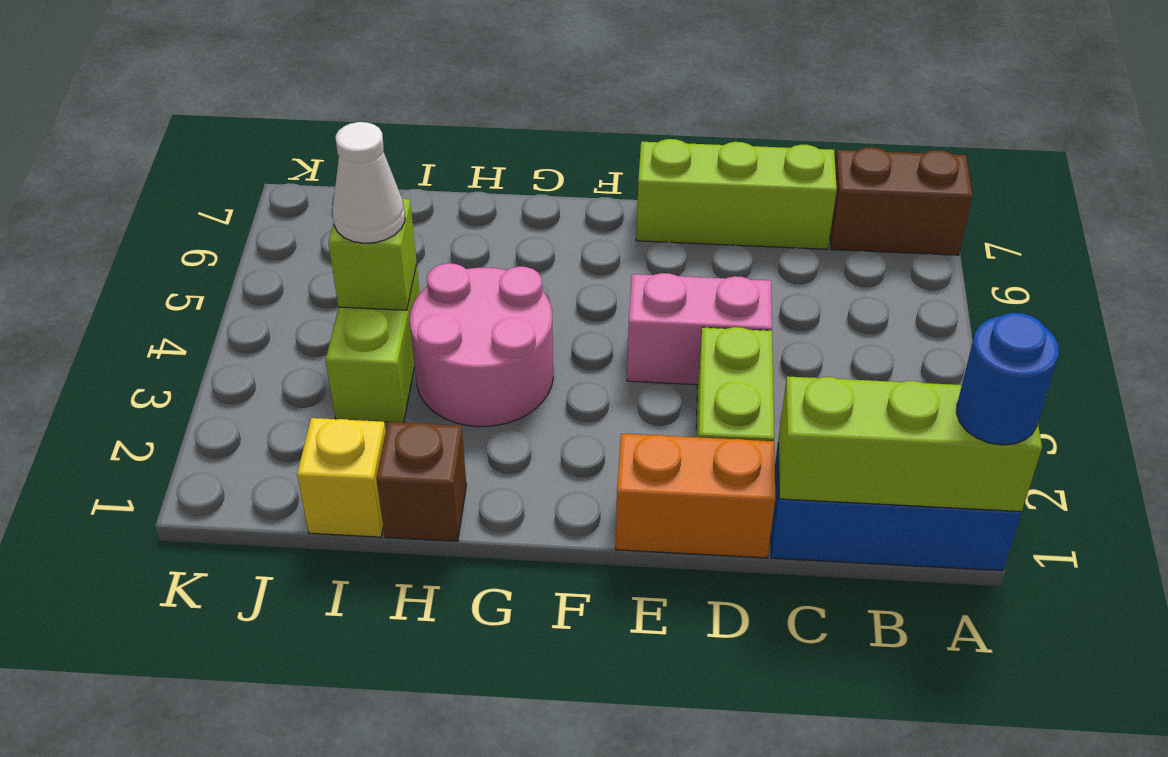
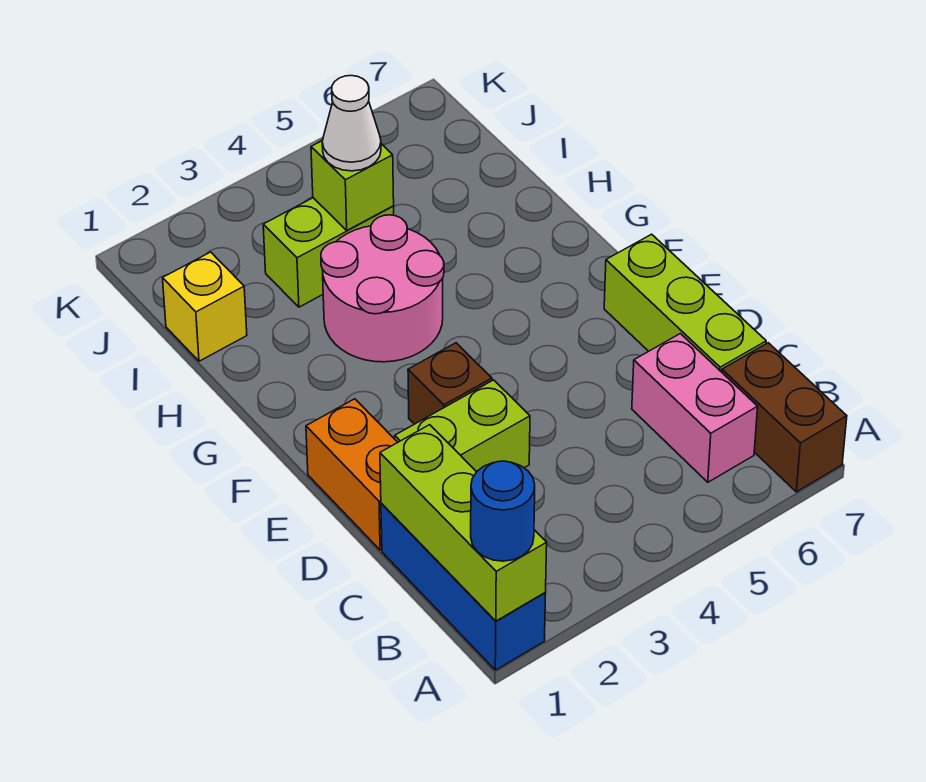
pink 1x2 brick [627,273,772,385] -> pink 1x2 brick moved to [632,334,758,482]
brown 1x1 brick [376,422,466,541] -> brown 1x1 brick moved to [408,343,492,424]

